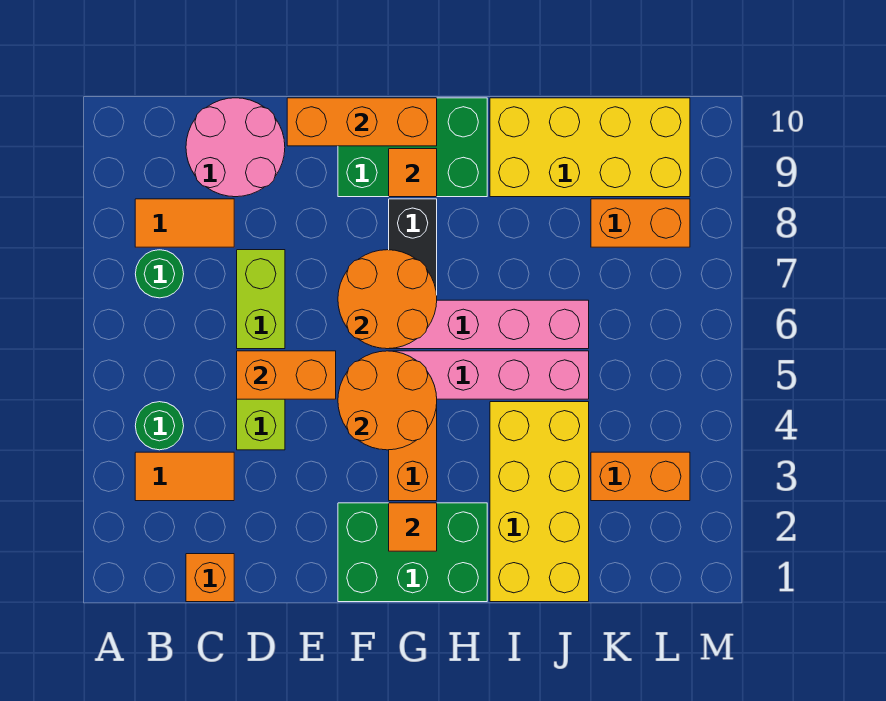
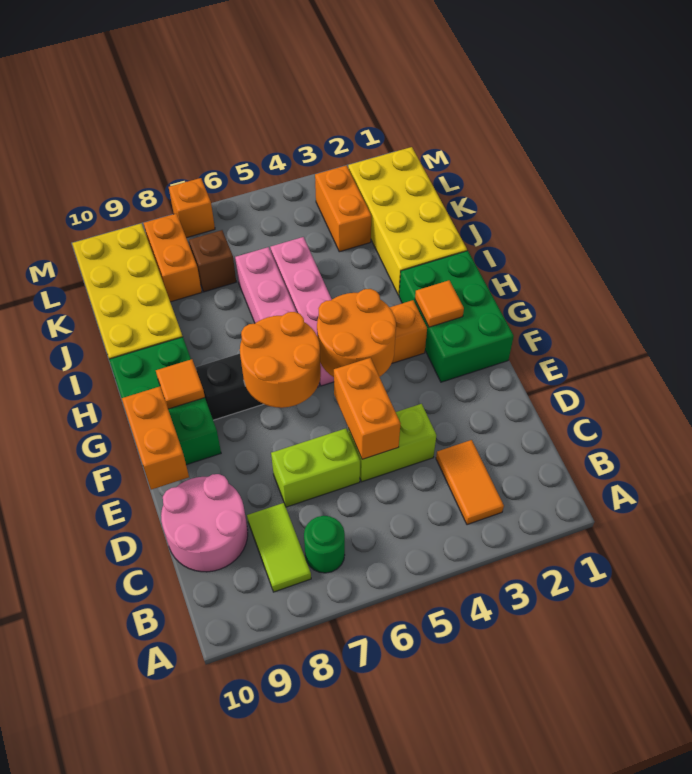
green 1x1 round brick [135,402,184,450] -> none
orange 1x2 tile [135,199,234,247] -> lime 1x2 tile [247,503,311,592]
orange 1x1 brick [186,554,234,602] -> orange 1x1 brick moved to [169,178,215,238]
orange 1x3 brick [287,98,437,146] -> orange 1x2 brick [122,387,189,490]
yellow 2x4 brick [490,402,589,602] -> yellow 2x4 brick turned to [348,147,467,295]
none -> brown 1x1 brick [189,230,236,292]

